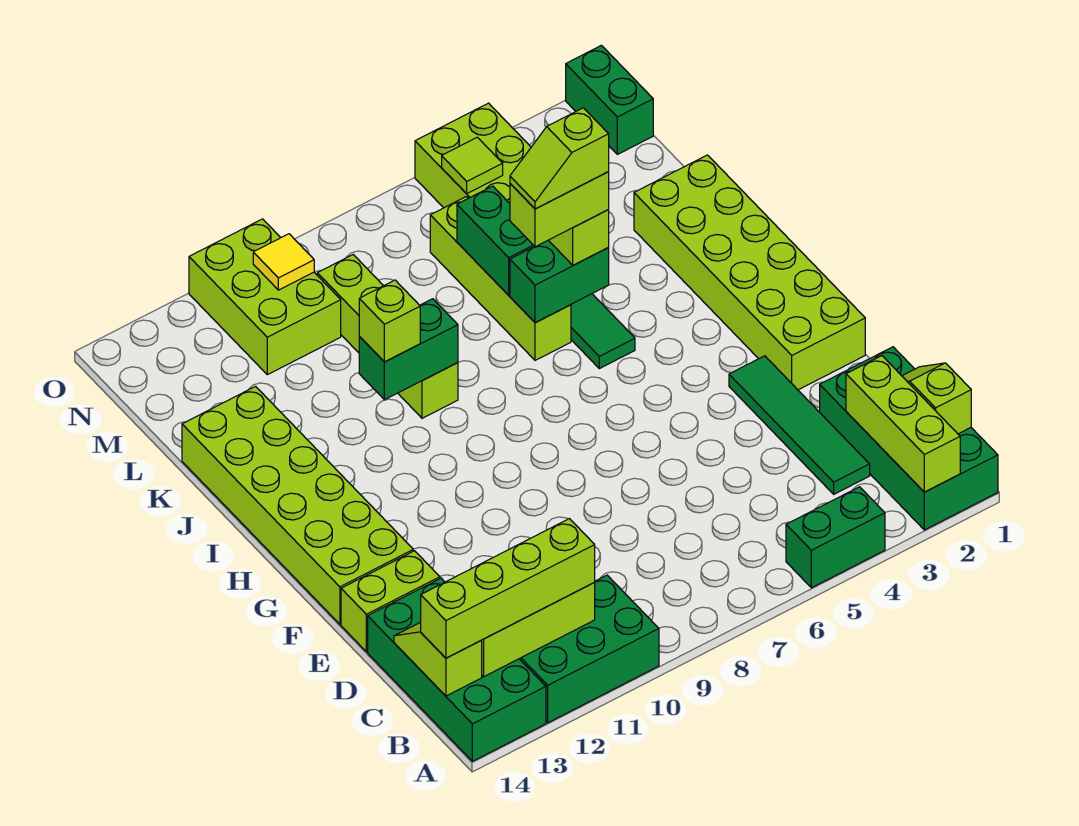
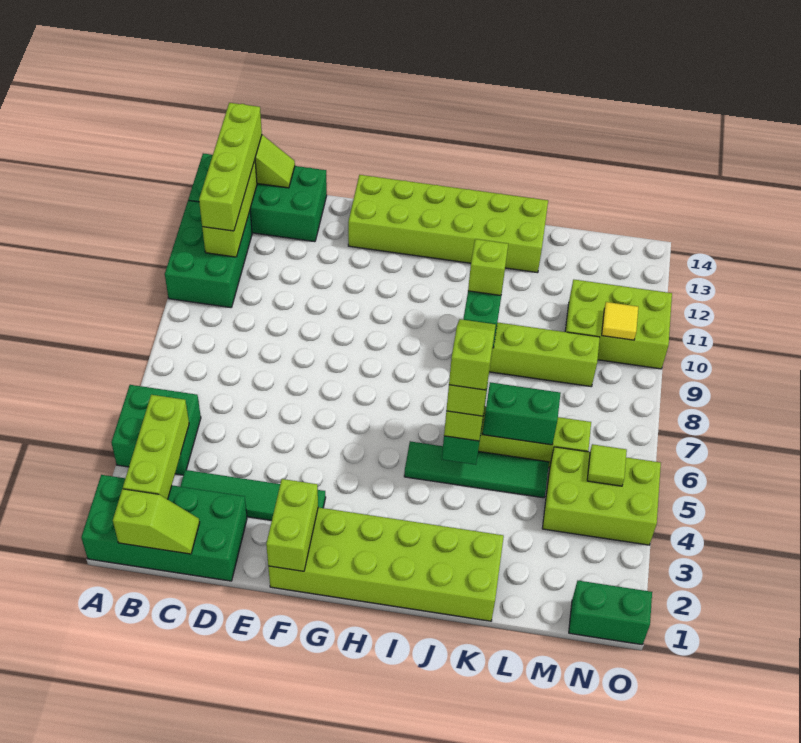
lime 1x3 brick [846,356,960,492] -> lime 1x3 brick turned to [123,395,189,499]
green 1x2 brick [786,487,885,588] -> green 2x2 brick [111,385,201,475]
lime 1x2 brick [341,551,440,652] -> lime 1x2 brick moved to [266,479,318,571]

